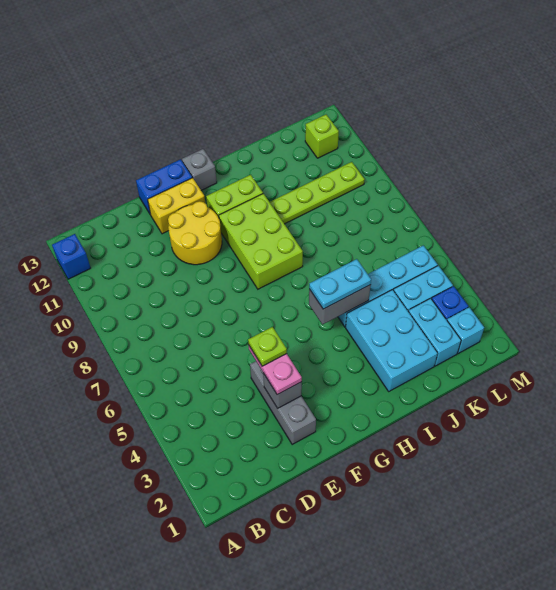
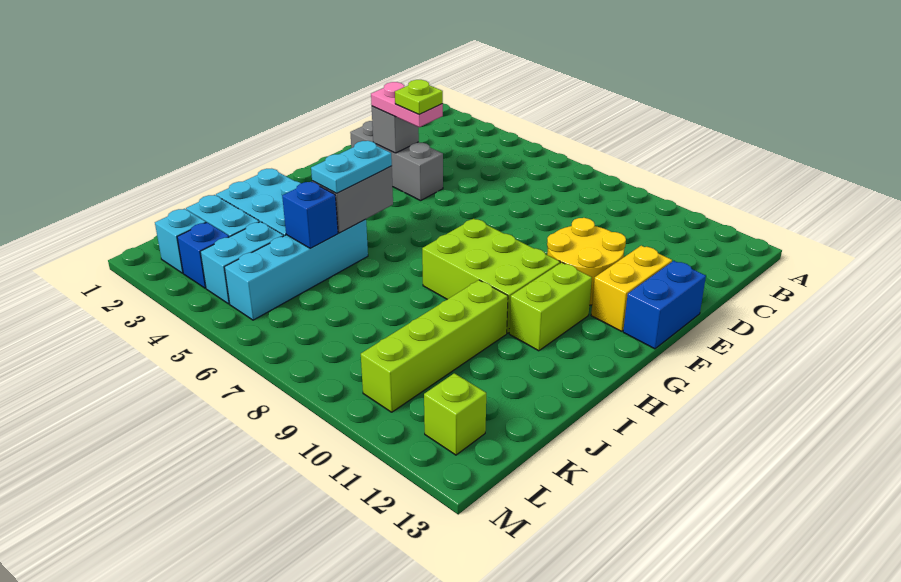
blue 1x1 brick [52,234,90,279] -> blue 1x1 brick moved to [282,182,338,248]
grey 1x1 brick [182,149,217,190] -> none
lime 1x4 plate [270,162,365,224] -> lime 1x4 brick [361,280,508,412]

